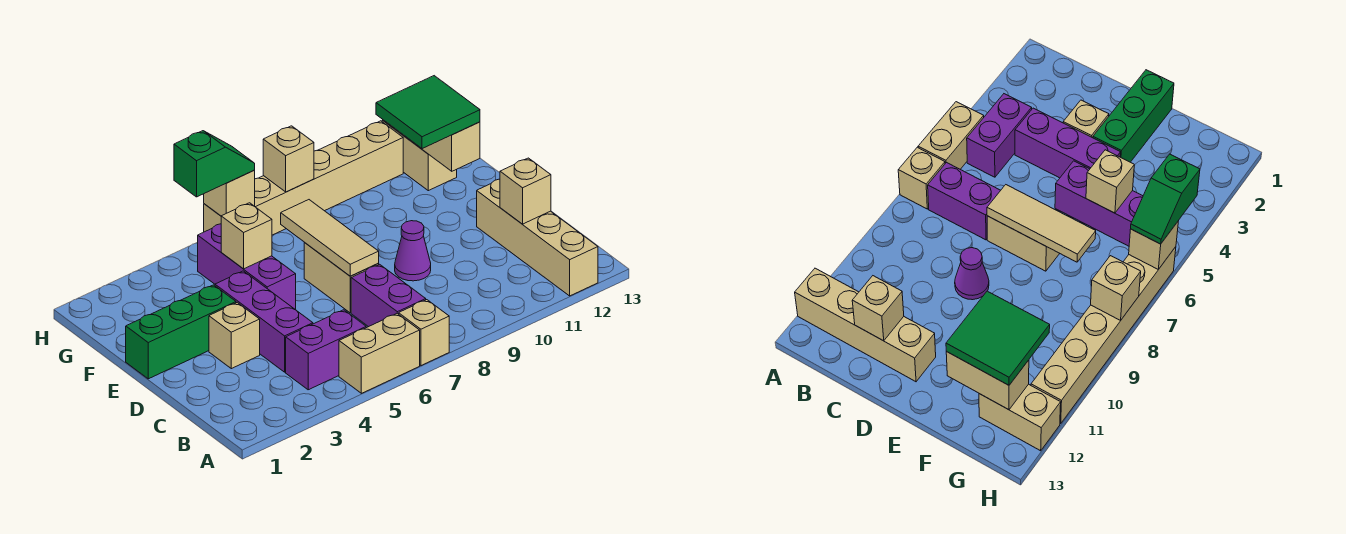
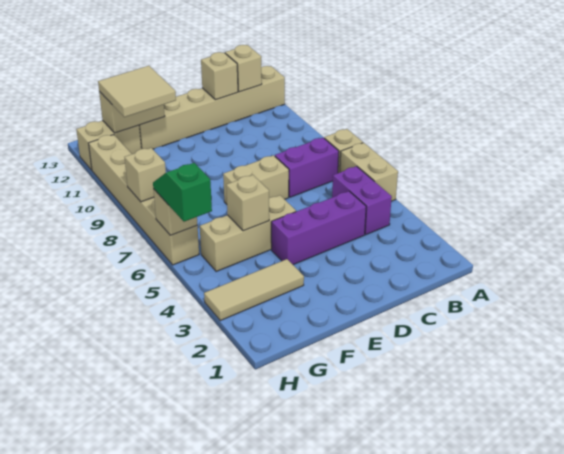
tan 1x4 brick [477,179,598,296] -> tan 1x6 brick [139,66,285,149]
tan 1x1 brick [209,303,260,369] -> tan 1x1 brick moved to [225,45,262,92]
tan 1x3 tile [281,200,379,276] -> tan 1x3 tile moved to [204,259,304,321]
purple 1x1 cone [395,221,431,281] -> none
green 1x3 brick [126,285,236,379] -> none
purple 1x3 brick [198,224,296,310] -> tan 1x3 brick [200,195,296,272]
green 2x2 tile [376,76,480,149] -> tan 2x2 tile [98,66,176,117]

